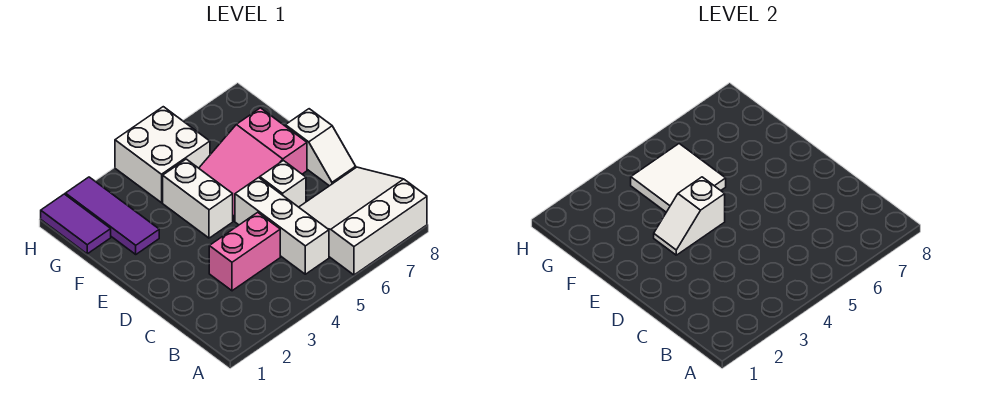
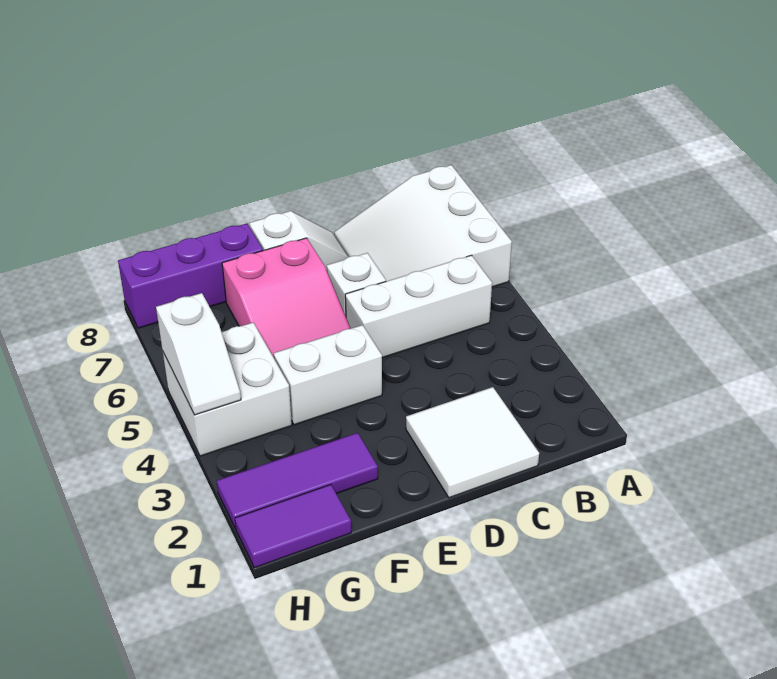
pink 1x2 brick [209,212,280,291] -> none
white 1x2 slope [654,177,725,255] -> white 1x2 slope moved to [156,293,241,415]
white 2x2 tile [631,144,726,212] -> white 2x2 tile moved to [406,387,539,498]
none -> purple 1x3 brick [118,223,263,328]

